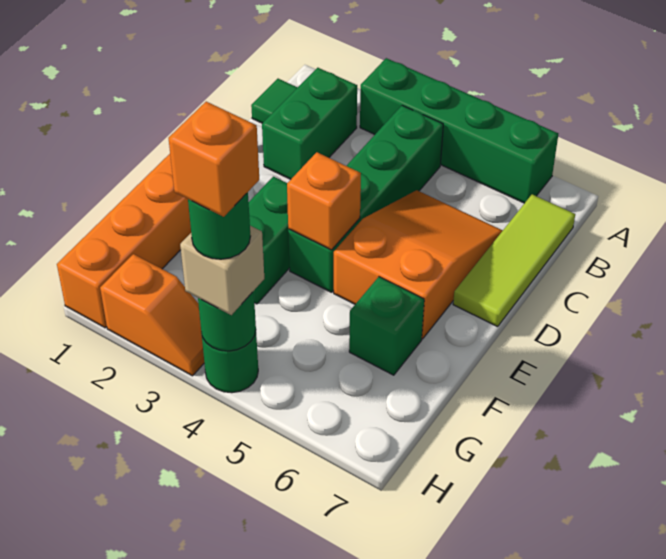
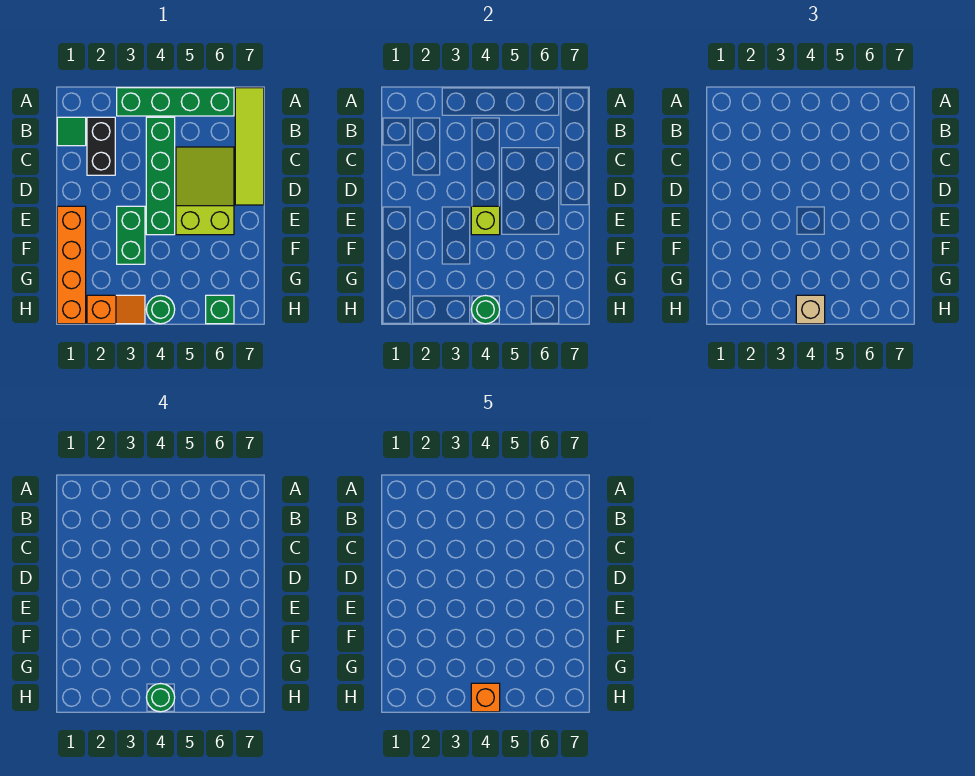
green 1x2 brick [262,68,357,179] -> black 1x2 brick [87,117,115,175]
lime 1x3 tile [453,194,575,327] -> lime 1x4 tile [235,88,264,205]
orange 2x3 slope [334,190,503,339] -> lime 2x3 slope [176,147,234,235]
orange 1x1 brick [287,152,361,250] -> lime 1x1 brick [471,206,500,235]
green 1x1 brick [349,277,424,375] -> green 1x1 brick moved to [206,295,234,324]

